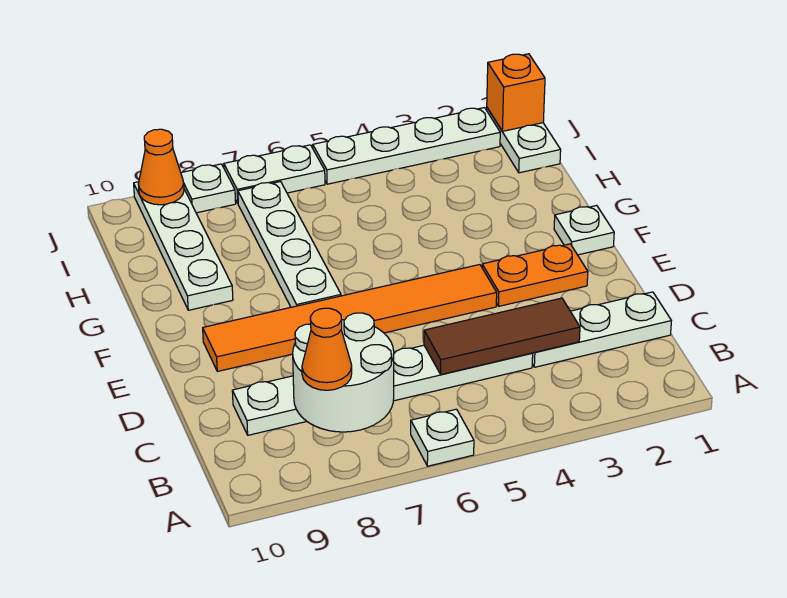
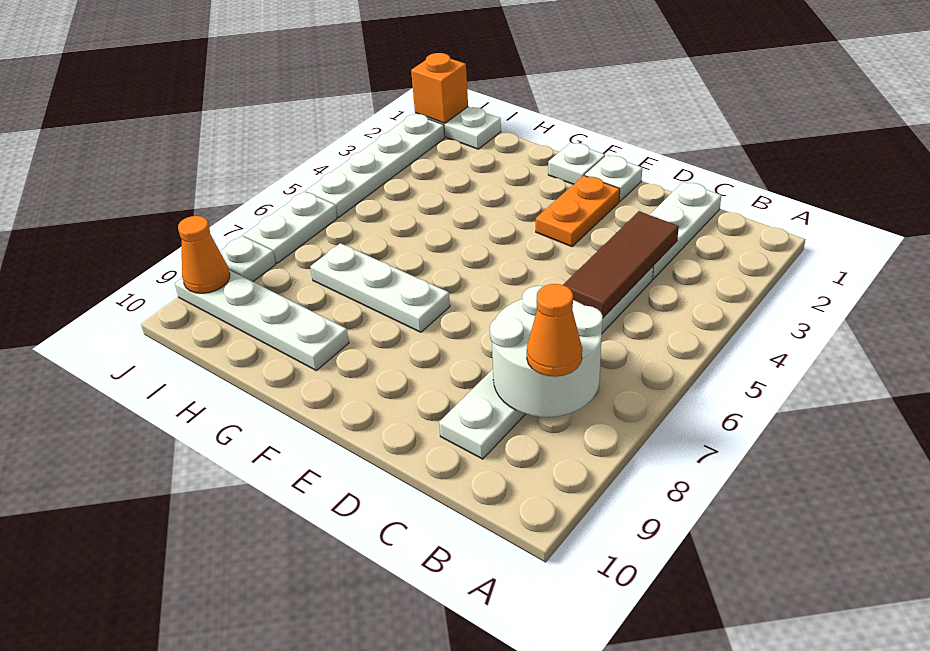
white 1x1 plate [411,409,474,466] -> white 1x1 plate moved to [585,155,642,201]
orange 1x6 tile [203,265,497,371] -> none
white 1x4 plate [238,182,341,307] -> white 1x3 plate [310,243,450,332]

